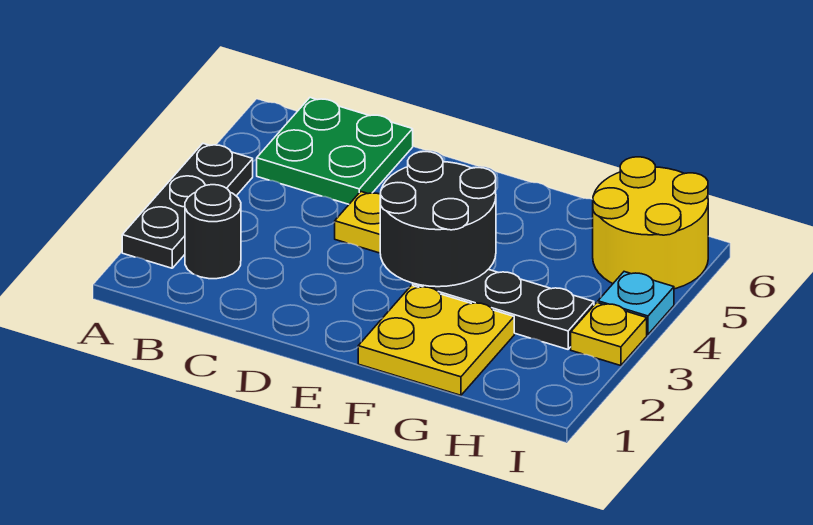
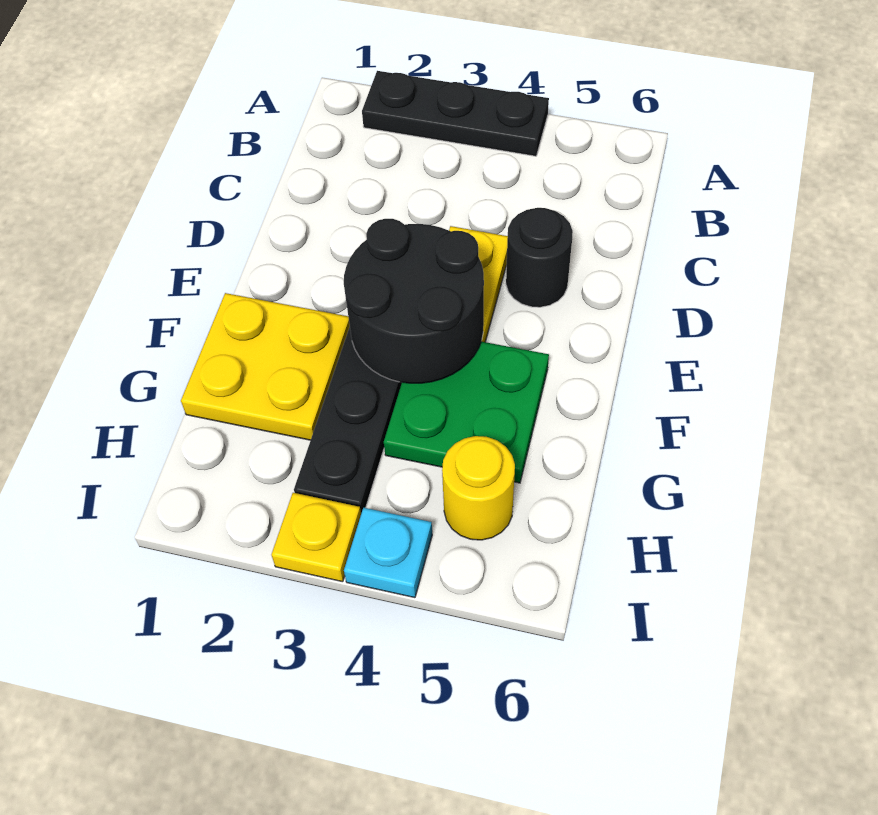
black 1x1 round brick [185,185,241,279] -> black 1x1 round brick moved to [506,208,573,307]
green 2x2 plate [257,98,413,204] -> green 2x2 plate moved to [384,342,549,483]
yellow 2x2 round brick [593,157,708,289] -> yellow 1x1 round brick [442,436,515,540]

